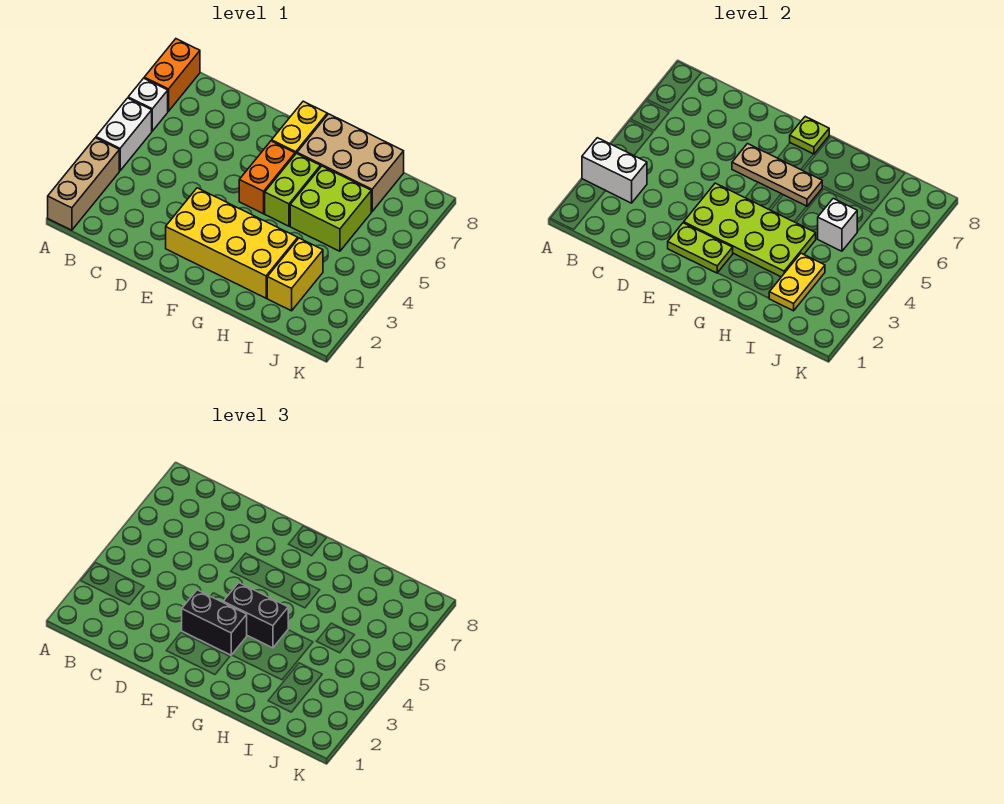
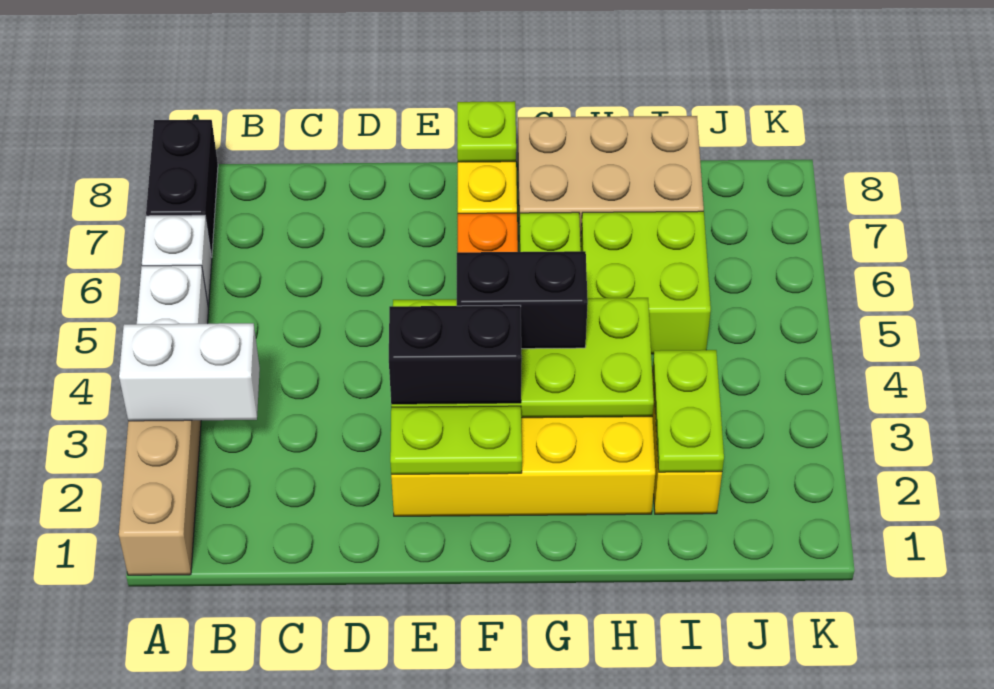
orange 1x2 brick [144,39,200,111] -> black 1x2 brick [146,120,218,258]
tan 1x3 plate [732,144,822,206] -> none
yellow 1x2 plate [769,253,825,311] -> lime 1x2 plate [653,350,724,472]
white 1x1 brick [818,198,857,251] -> none

